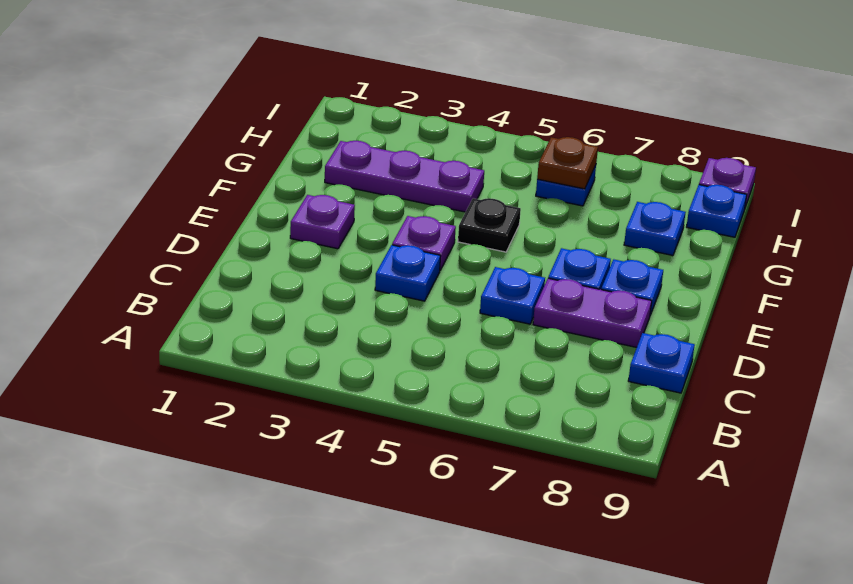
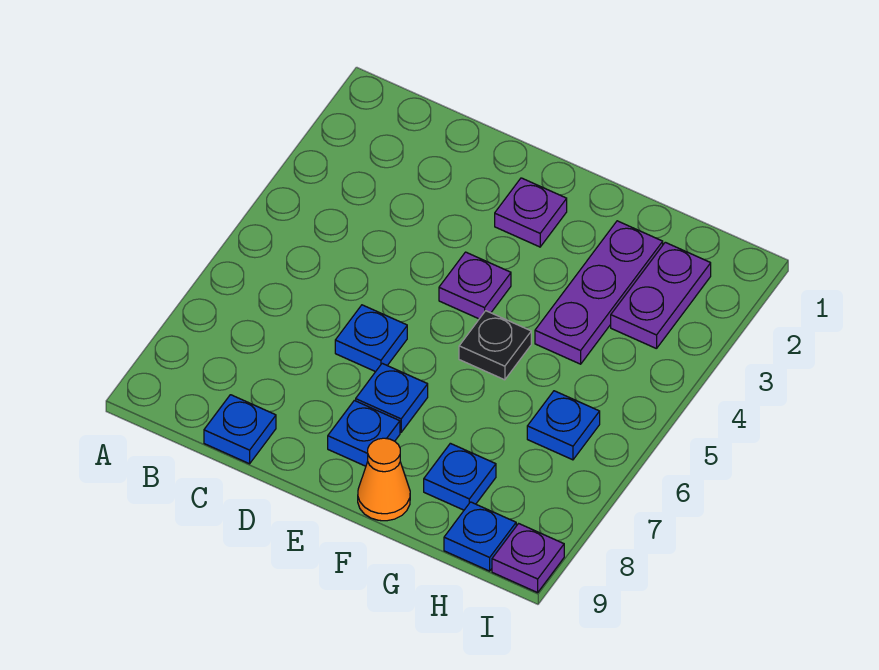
blue 1x1 plate [375,245,441,301] -> none
purple 1x2 plate [533,278,652,347] -> purple 1x2 plate moved to [611,242,711,349]
none -> orange 1x1 cone [358,438,410,521]
brown 1x1 plate [537,137,598,189] -> none

